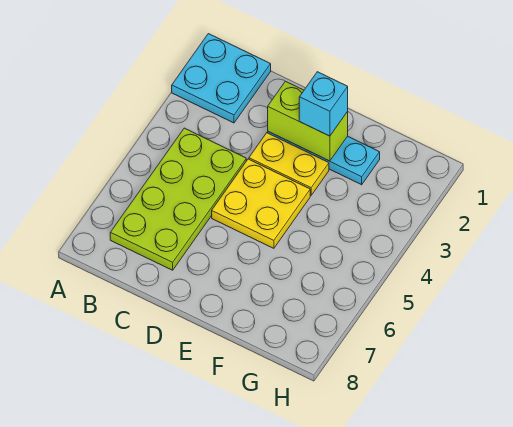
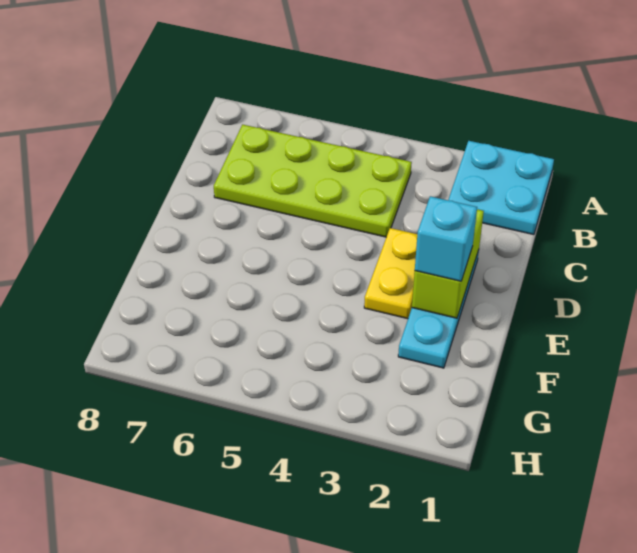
yellow 2x2 plate [212,159,310,248] -> none

